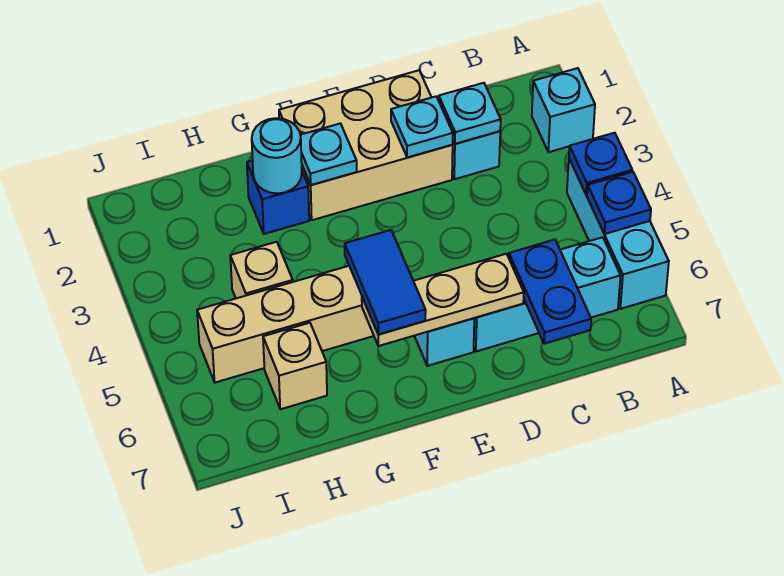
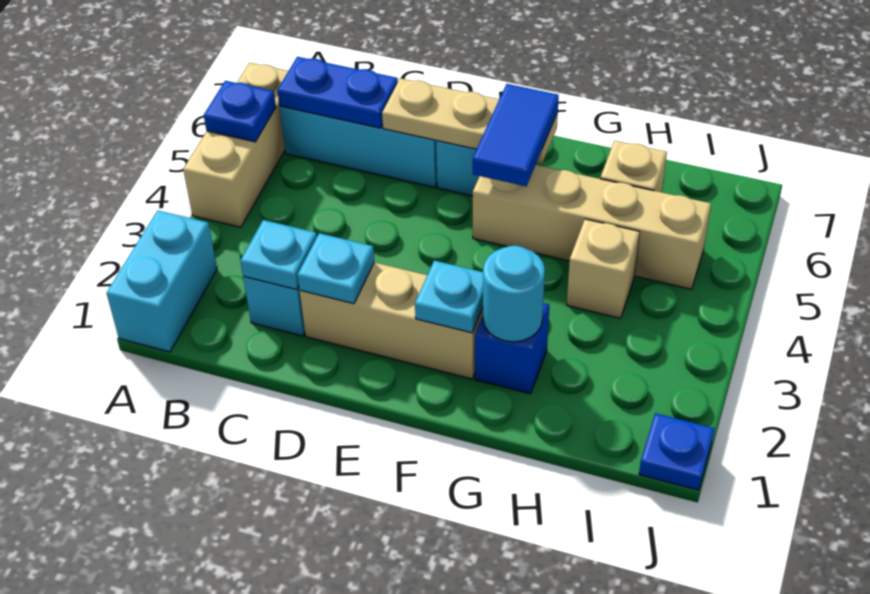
cyan 1x1 brick [532,68,595,152] -> cyan 1x2 brick [106,210,217,352]
cyan 1x3 brick [567,159,669,309] -> tan 1x3 brick [183,63,288,227]
blue 1x1 plate [569,133,632,194] -> blue 1x1 plate moved to [639,413,715,490]
blue 1x2 plate [509,240,591,344] -> blue 1x2 plate turned to [277,57,398,128]
tan 2x3 brick [279,70,453,220] -> tan 1x3 brick [300,262,483,379]

